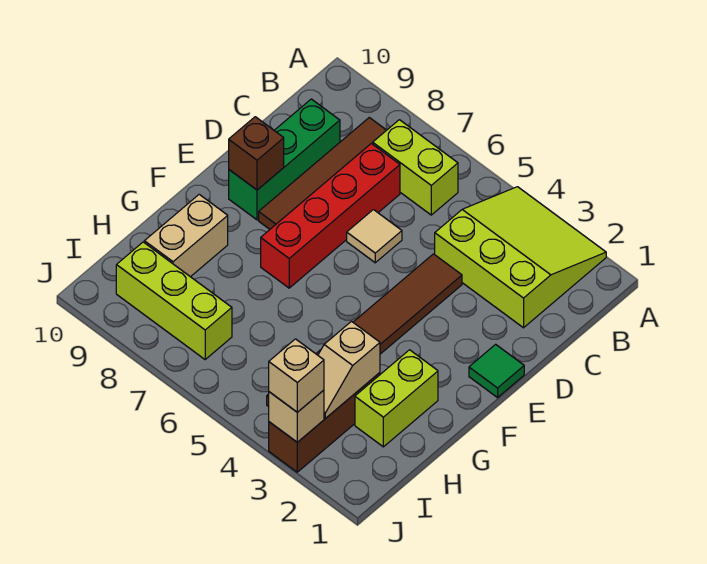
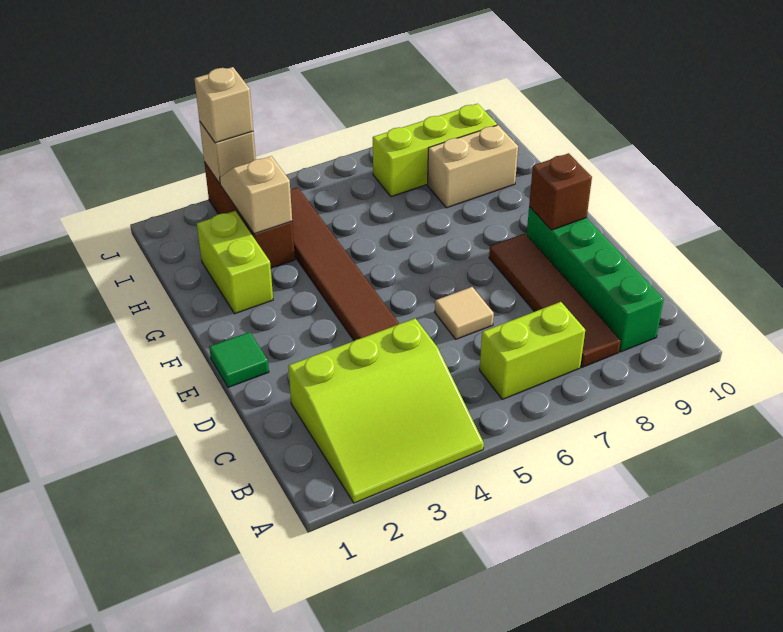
red 1x4 brick [261,143,400,288] -> none
green 1x3 brick [229,99,340,220] -> green 1x4 brick [527,207,664,352]
tan 1x2 brick [144,194,228,277] -> tan 1x2 brick turned to [428,125,518,208]

